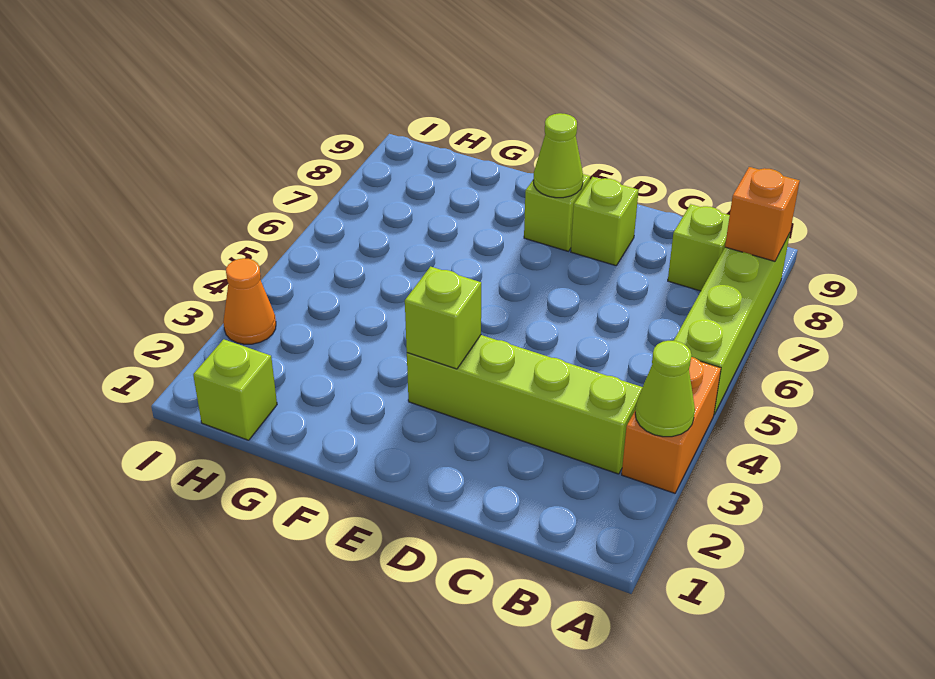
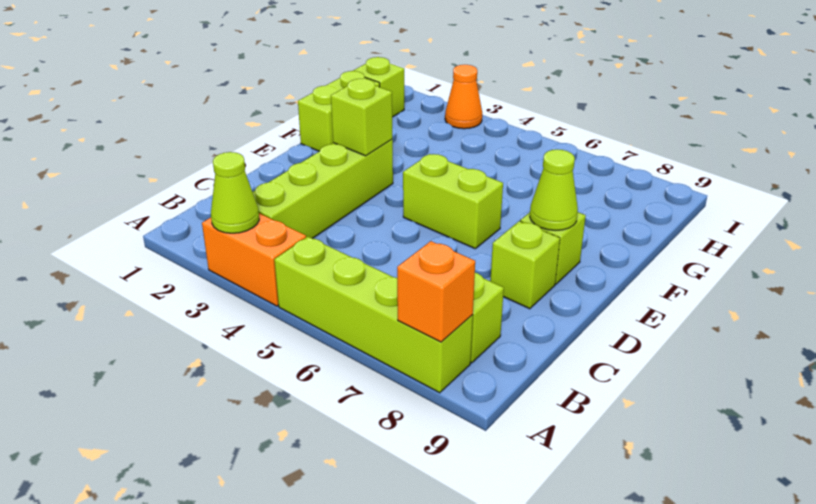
none -> lime 1x2 brick [403,154,503,249]
none -> lime 1x2 brick [298,71,380,151]

